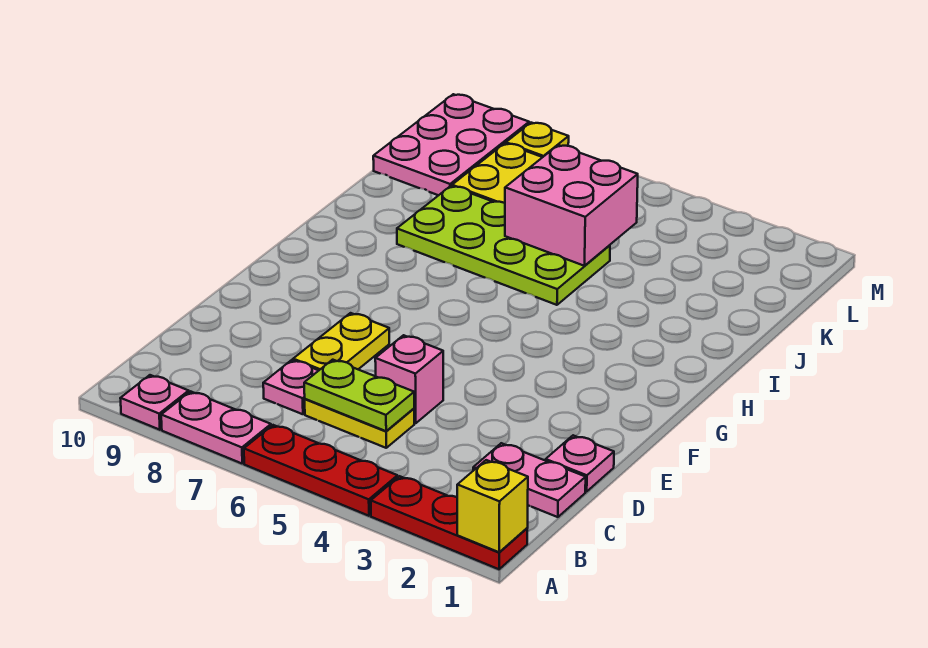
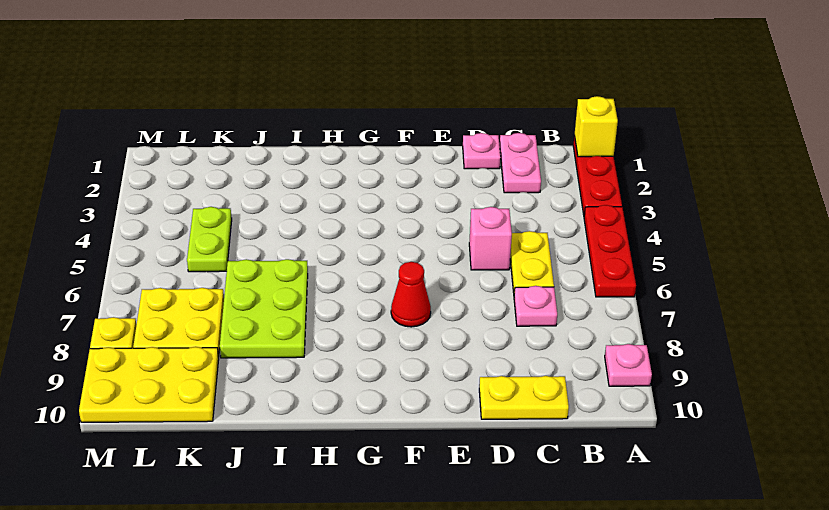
pink 1x2 plate [161,391,271,463] -> none
lime 1x2 plate [304,360,414,431] -> lime 1x2 plate moved to [187,207,232,272]
yellow 1x2 plate [293,313,389,370] -> yellow 1x2 plate moved to [479,376,569,419]
none -> red 1x1 cone [391,262,431,327]
lime 2x4 plate [397,186,610,305] -> lime 2x3 plate [220,259,308,358]
pink 2x2 brick [505,145,638,266] -> none
pink 2x3 plate [373,94,529,195] -> yellow 2x3 plate [79,347,219,422]

